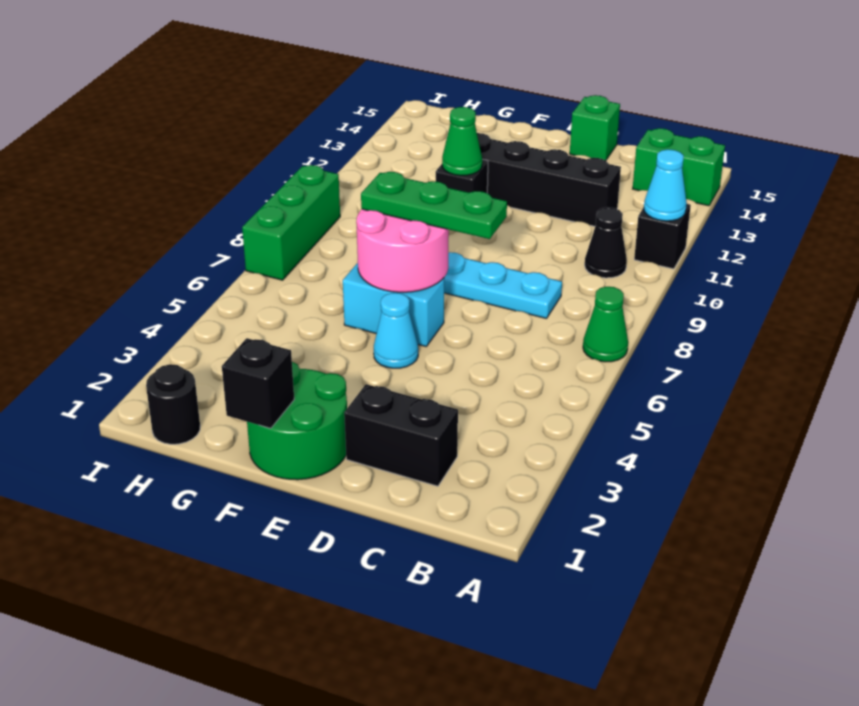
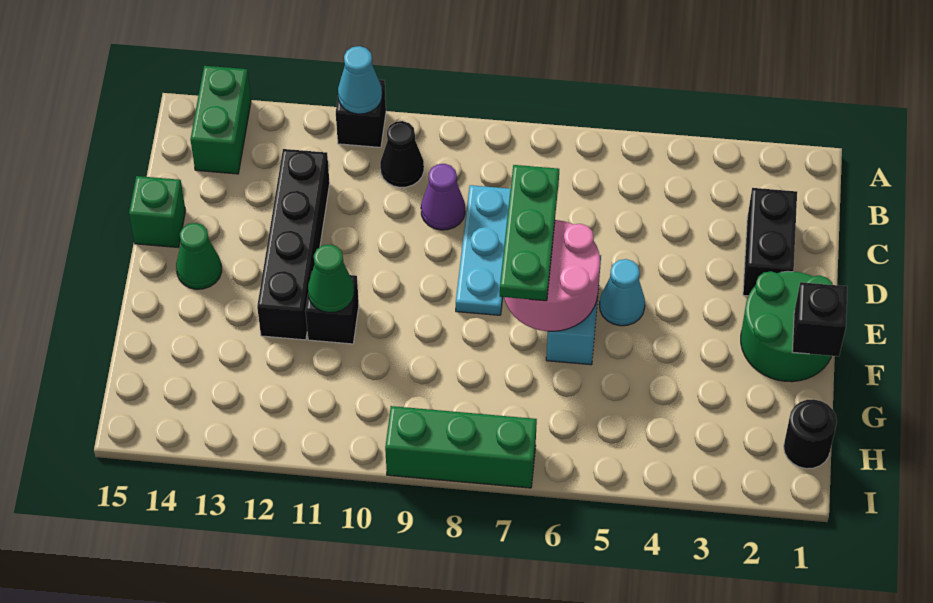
green 1x1 cone [583,287,628,362] -> green 1x1 cone moved to [176,223,222,289]
none -> purple 1x1 cone [421,164,465,230]

